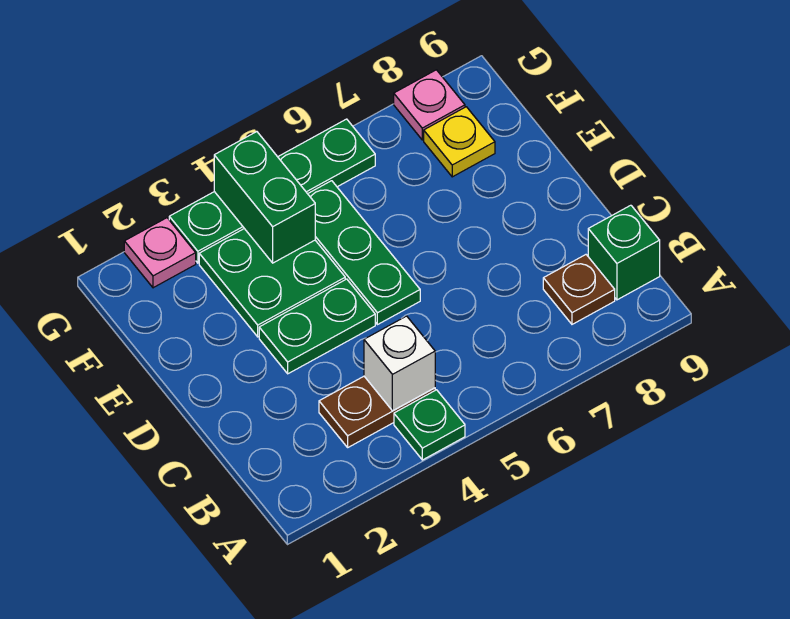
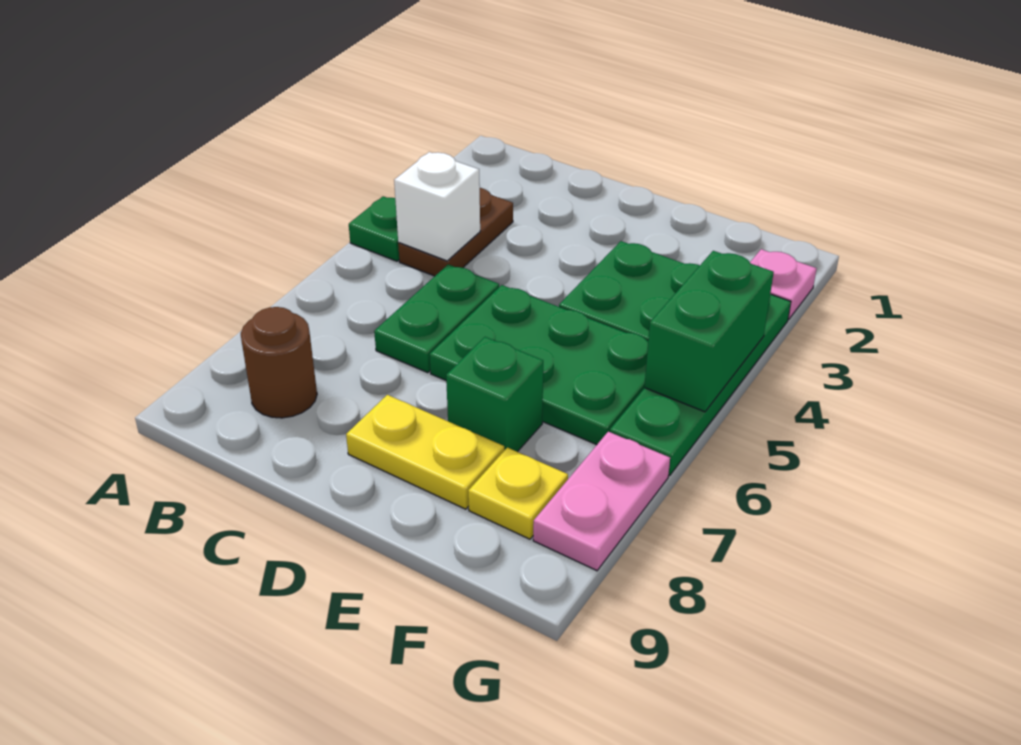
brown 1x1 plate [543,255,615,324] -> brown 1x1 round brick [241,307,317,418]
green 1x1 brick [588,205,660,300] -> green 1x1 brick moved to [446,337,543,452]
green 1x2 plate [259,279,375,374] -> green 1x2 plate moved to [374,264,499,373]
green 1x3 plate [308,181,420,325] -> green 2x3 plate [430,285,648,445]
none -> yellow 1x2 plate [346,395,504,509]
green 1x2 brick [214,132,315,263] -> green 1x2 brick turned to [644,251,774,412]
pink 1x1 plate [394,70,465,140] -> pink 1x2 plate [533,432,670,571]

